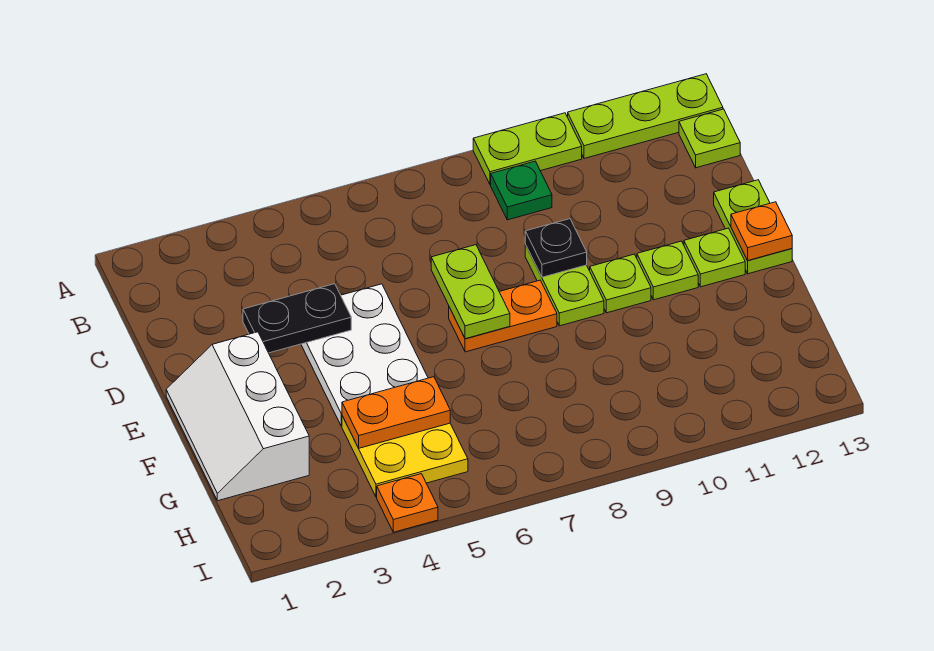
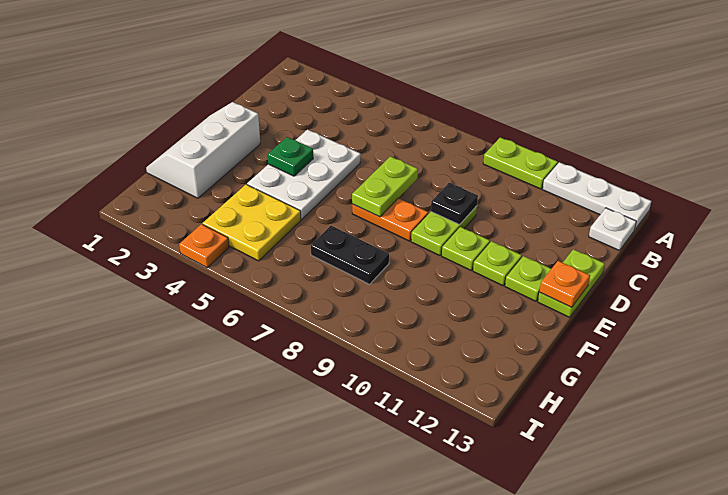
lime 1x3 plate [568,74,723,159] -> white 1x3 plate [543,162,651,229]
green 1x1 plate [491,161,552,220] -> green 1x1 plate moved to [267,137,313,176]
lime 1x1 plate [679,109,740,168] -> white 1x1 plate [589,208,636,251]
black 1x2 plate [243,284,351,353] -> black 1x2 plate moved to [311,226,389,284]
orange 1x2 plate [342,377,450,448] -> none

